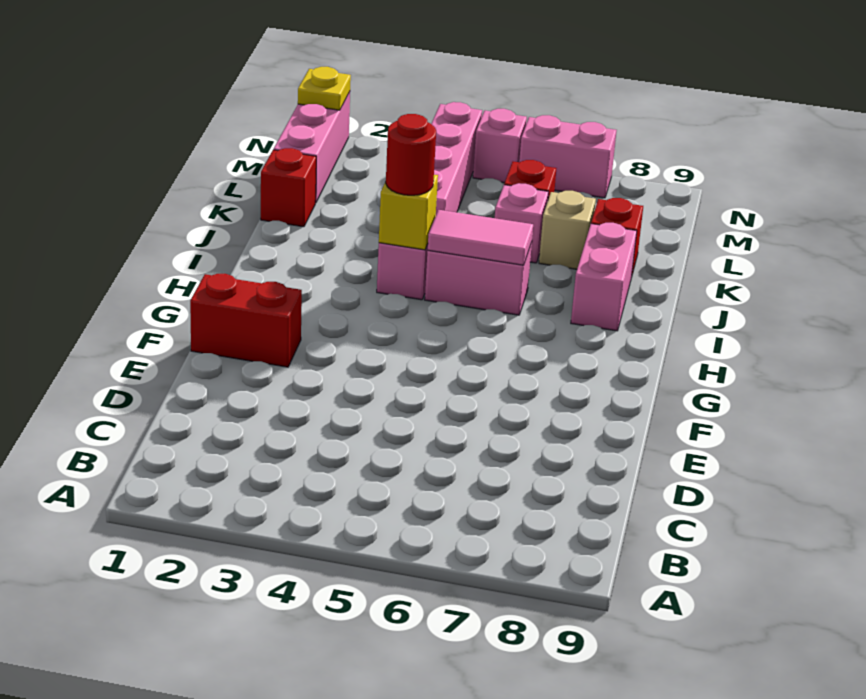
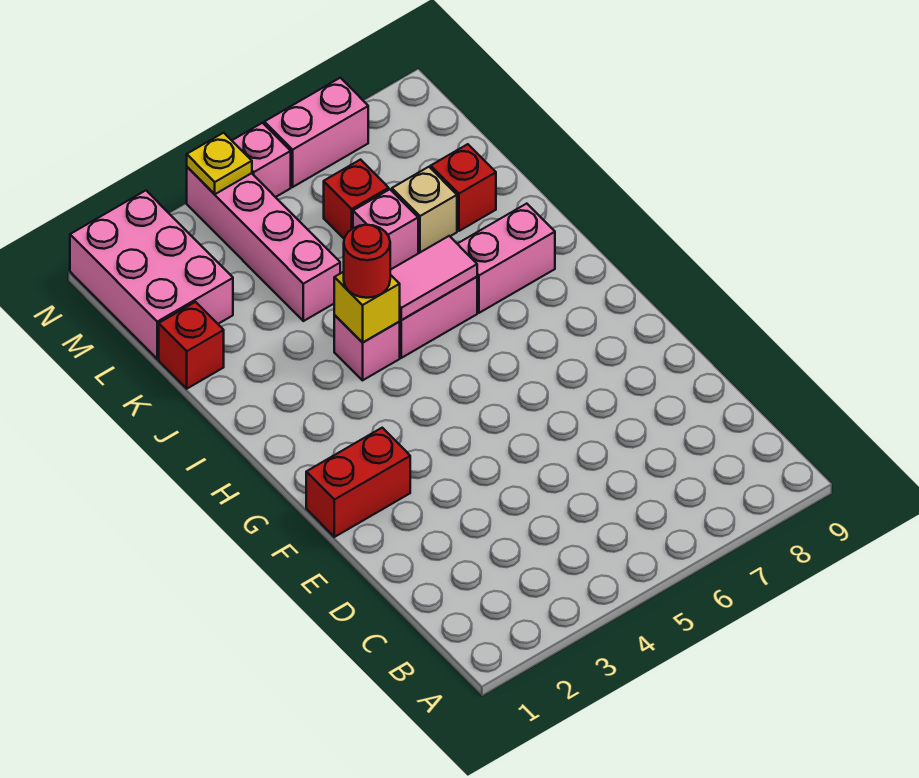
pink 1x2 brick [571,223,637,331] -> pink 1x2 brick turned to [458,204,555,313]
pink 1x3 brick [274,92,350,203] -> pink 2x3 brick [70,191,233,359]
yellow 1x1 plate [298,67,351,110] -> yellow 1x1 plate moved to [187,133,252,194]

